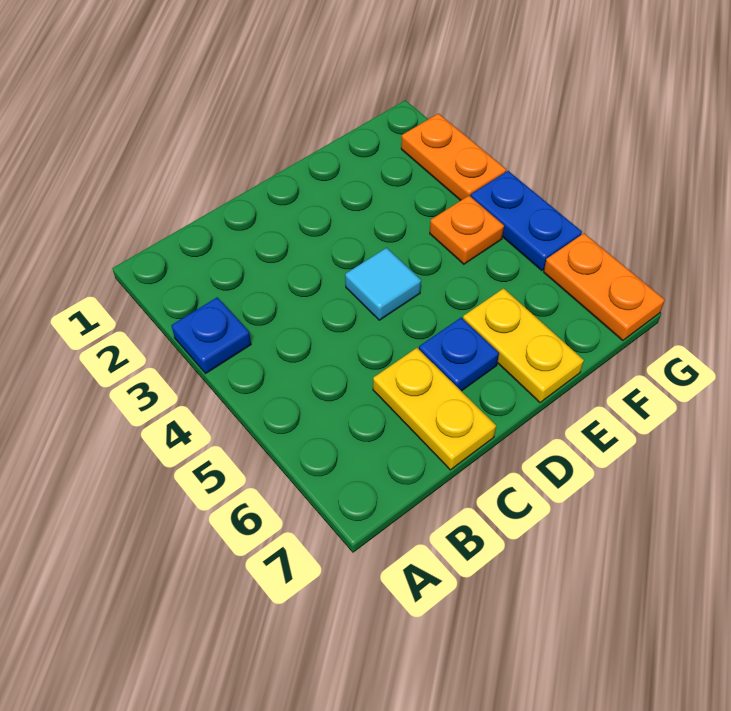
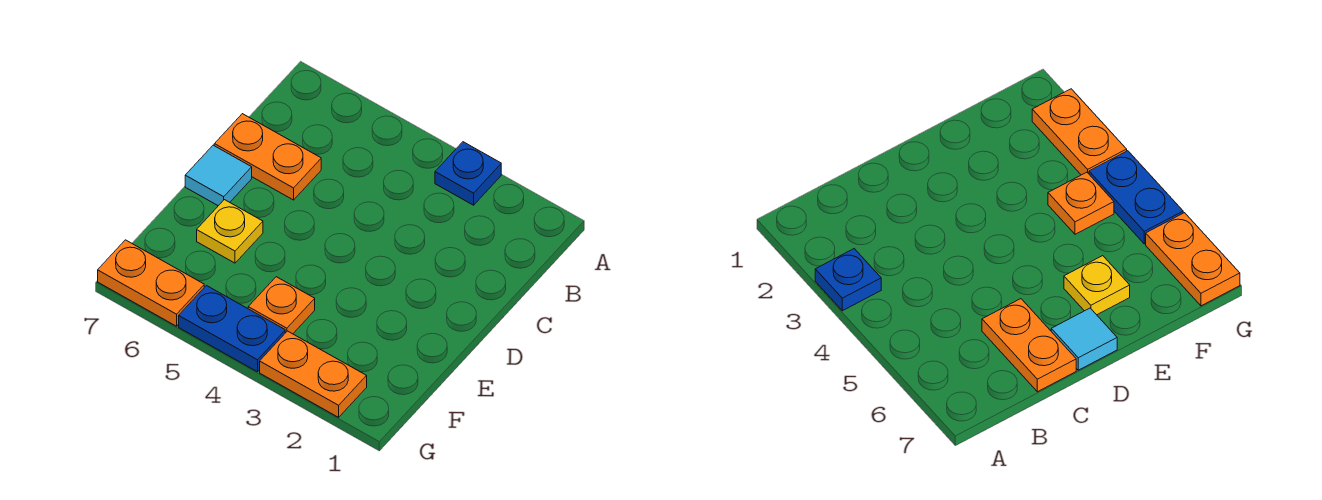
yellow 1x2 plate [373,348,496,470] -> orange 1x2 plate [214,114,321,200]
cyan 1x1 tile [345,248,421,320] -> cyan 1x1 tile moved to [185,145,252,206]
blue 1x1 plate [419,318,499,391] -> none
yellow 1x2 plate [463,288,584,403] -> yellow 1x1 plate [197,200,263,263]

